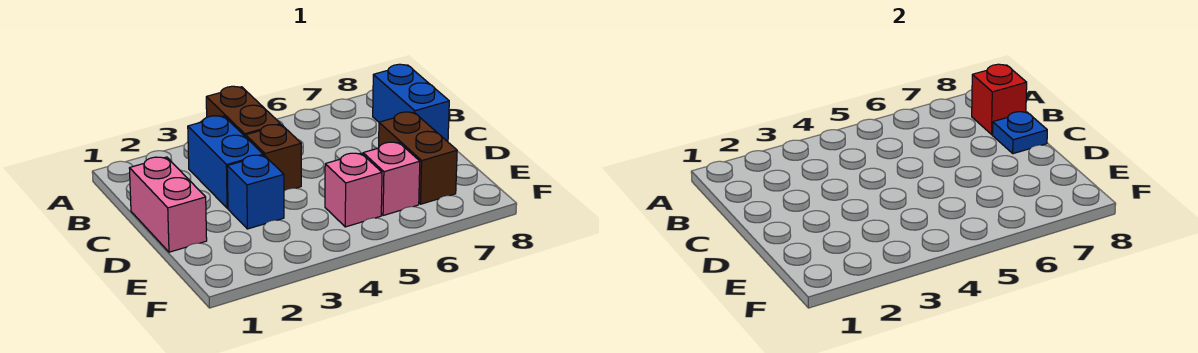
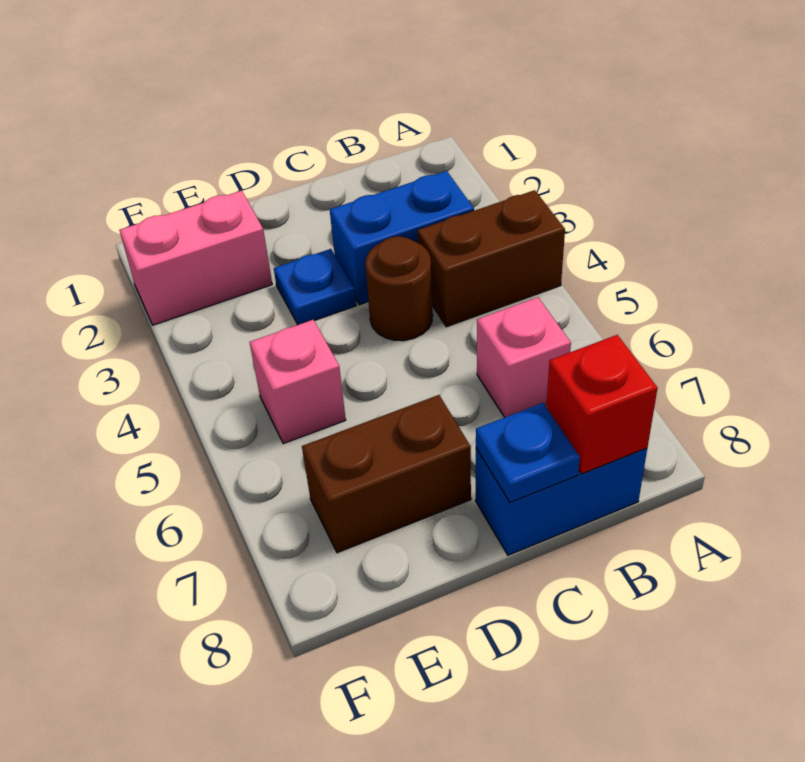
pink 1x2 brick [129,157,207,252] -> pink 1x2 brick moved to [119,191,272,325]
brown 1x1 brick [246,125,301,191] -> brown 1x1 round brick [365,236,433,341]
blue 1x1 brick [227,155,284,229] -> blue 1x1 plate [274,249,356,325]
pink 1x1 brick [363,142,420,216] -> pink 1x1 brick moved to [477,297,571,417]

